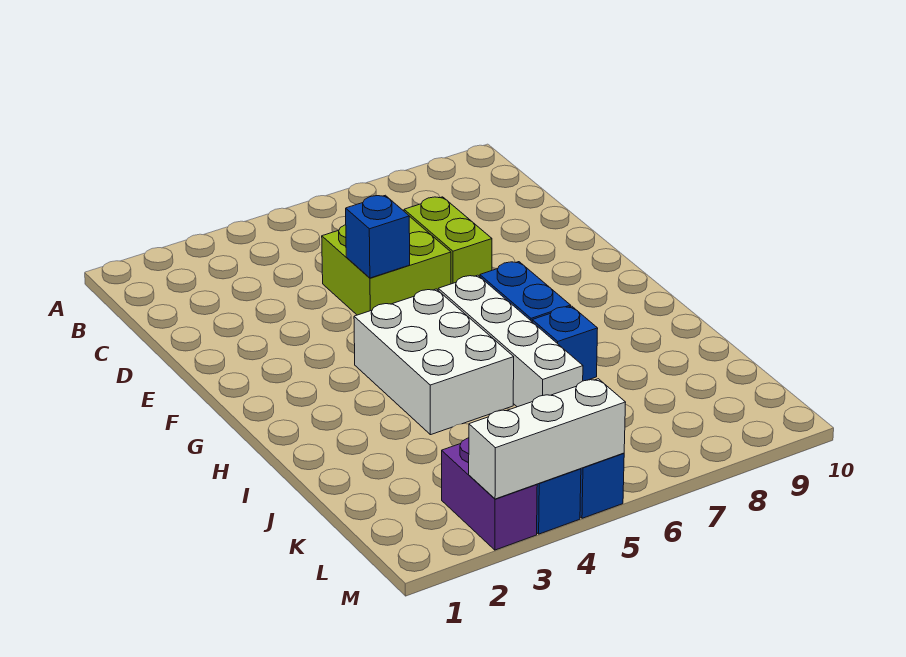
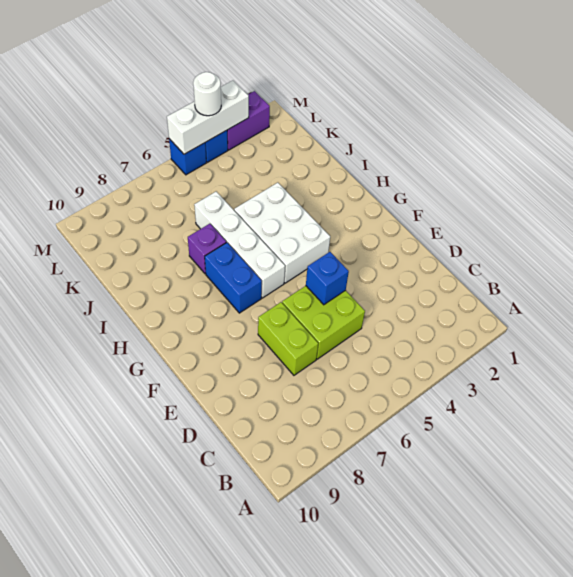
blue 1x1 brick [532,306,598,381] -> purple 1x1 brick [188,224,226,274]
purple 1x2 brick [442,438,537,550] -> purple 1x2 brick turned to [227,91,270,150]
none -> white 1x1 round brick [193,72,221,116]

